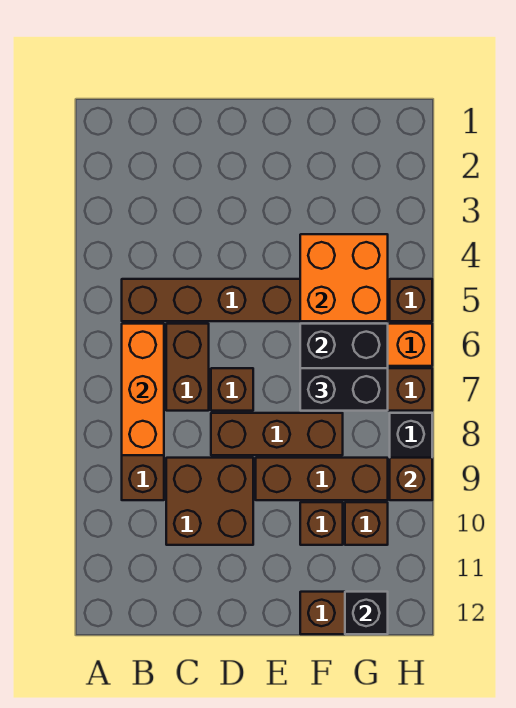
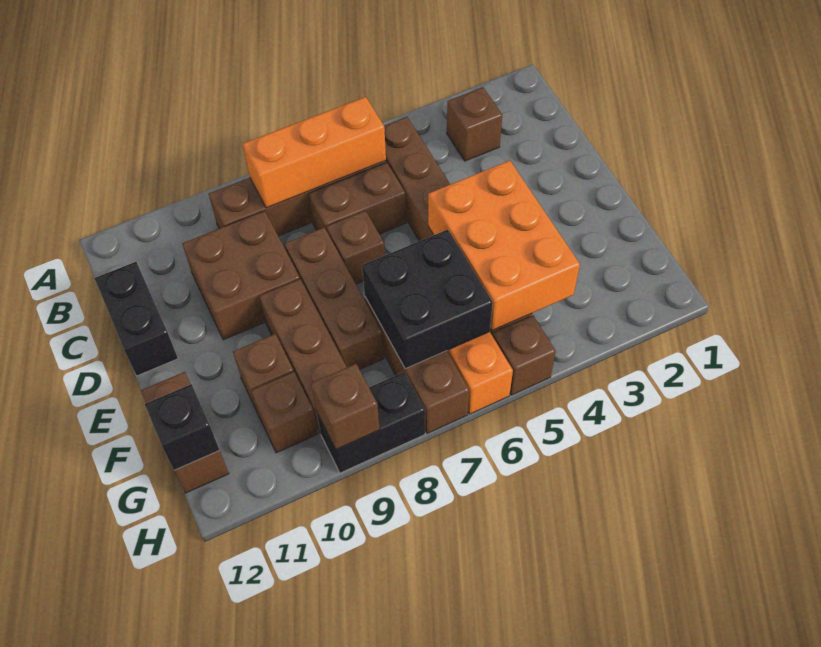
none -> brown 1x1 brick [447,87,502,161]
orange 2x2 brick [300,234,388,321] -> orange 2x3 brick [428,161,580,331]
black 1x2 brick [300,368,388,411] -> black 1x2 brick moved to [94,262,178,376]

